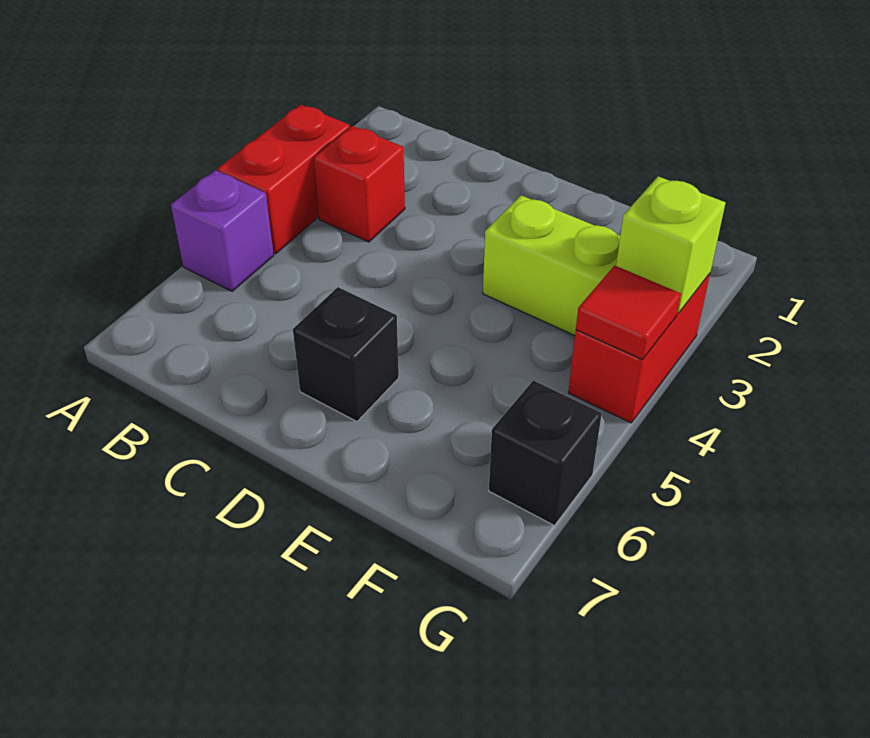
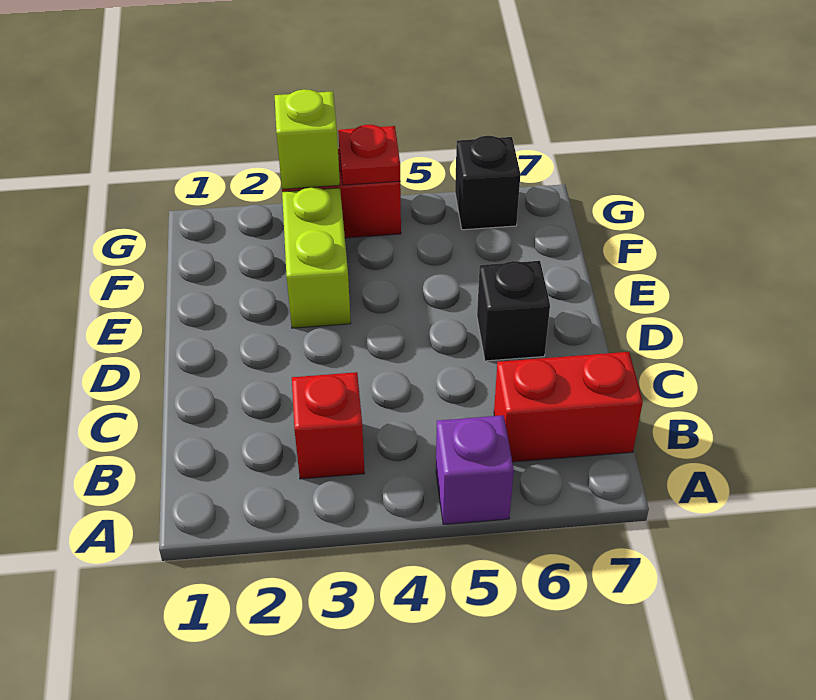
red 1x2 brick [218,105,350,254] -> red 1x2 brick moved to [494,352,643,462]
red 1x1 tile [576,266,681,360] -> red 1x1 plate [338,125,400,185]

